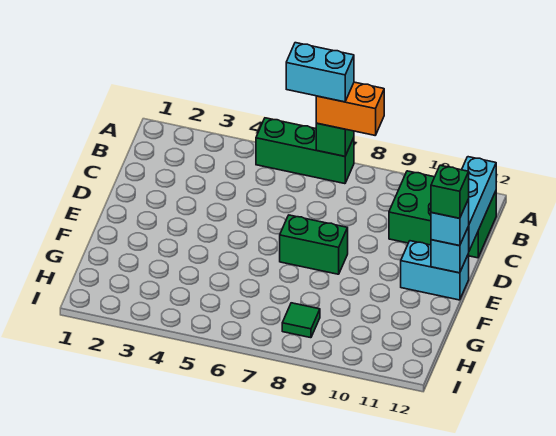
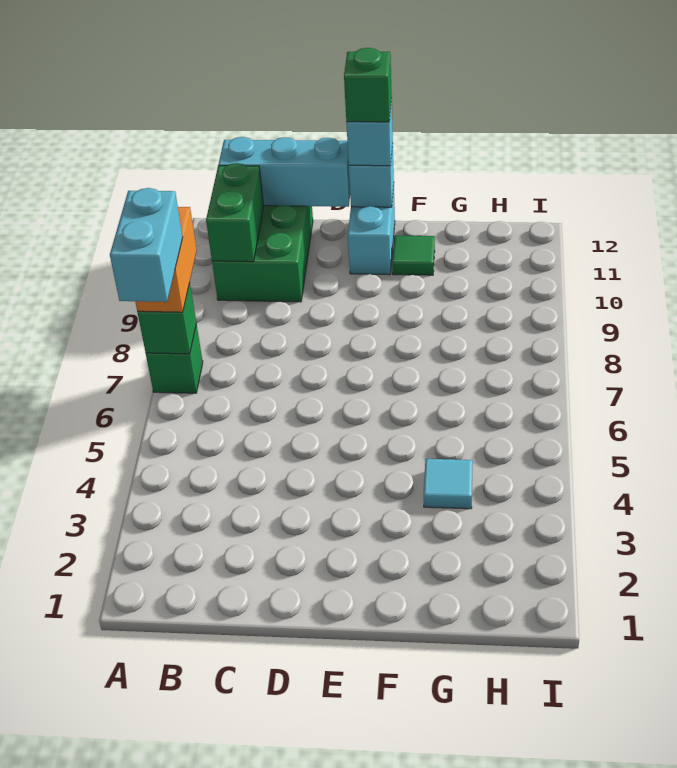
green 1x3 brick [256,118,354,184] -> green 1x1 brick [146,324,203,393]
green 1x2 brick [280,215,348,274] -> green 1x2 brick moved to [206,163,264,262]
none -> cyan 1x1 tile [424,459,473,509]
green 1x1 tile [282,303,320,338] -> green 1x1 tile moved to [392,236,435,275]

